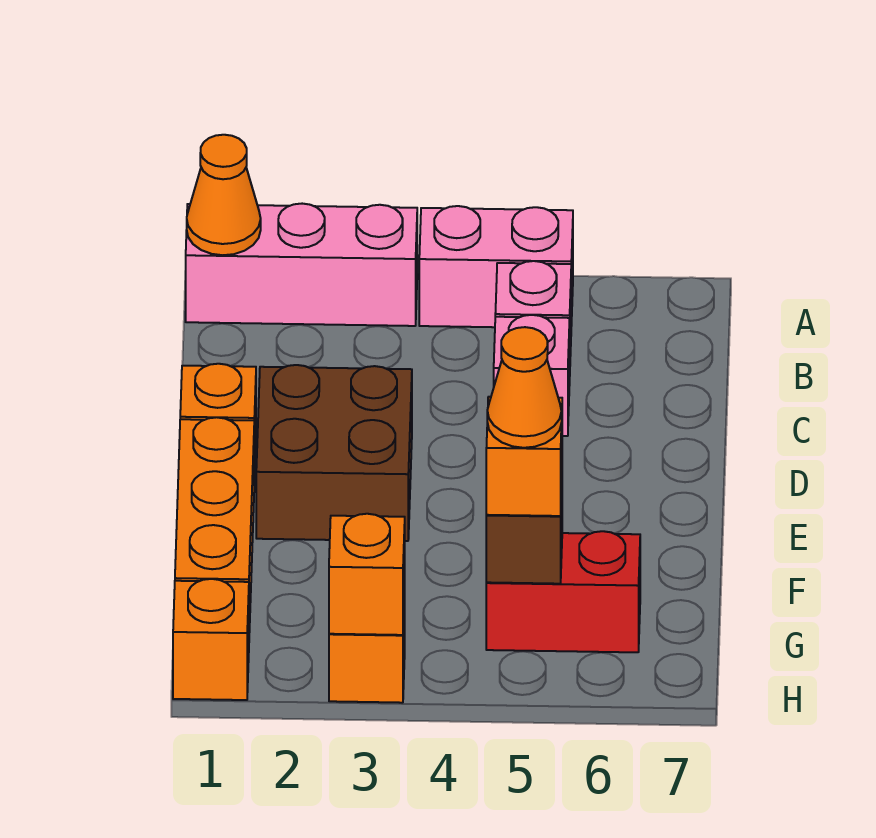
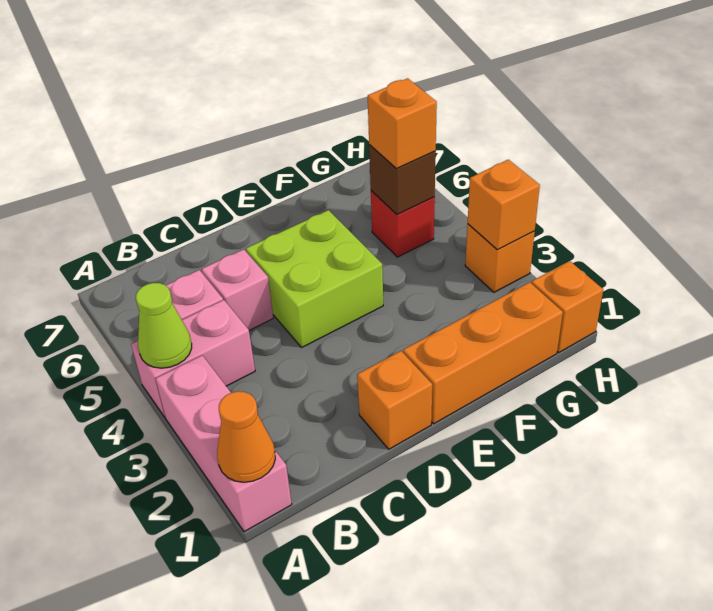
pink 1x2 brick [419,206,573,327] -> pink 1x2 brick turned to [131,300,255,417]
none -> lime 1x1 cone [136,283,192,368]
brown 2x2 brick [256,365,412,541] -> none
none -> lime 2x2 brick [246,210,383,347]
red 1x2 brick [486,531,640,652] -> red 1x1 brick [371,191,435,257]
orange 1x1 cone [487,327,562,448] -> none

